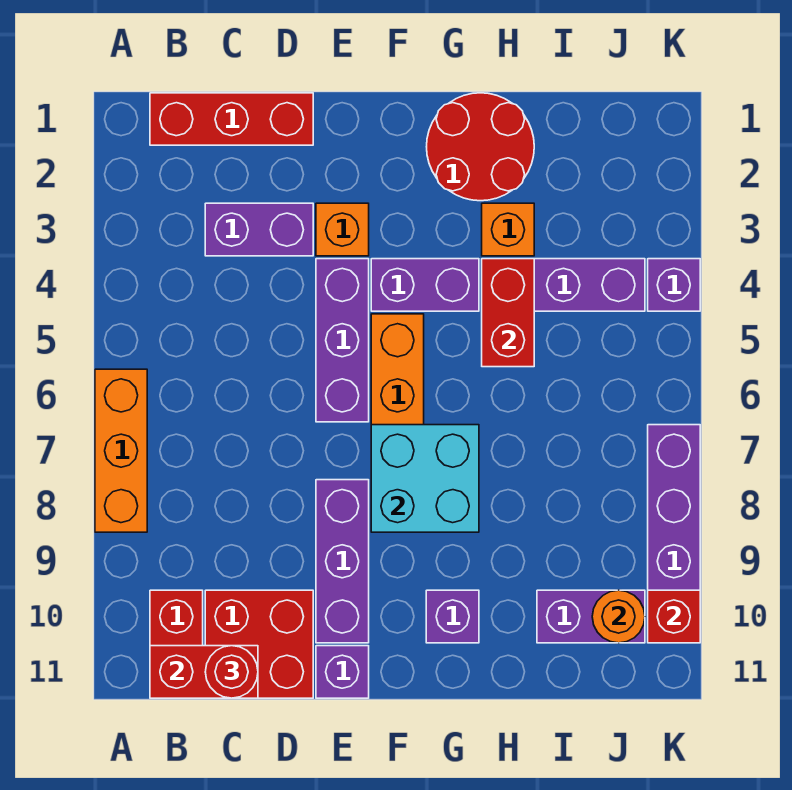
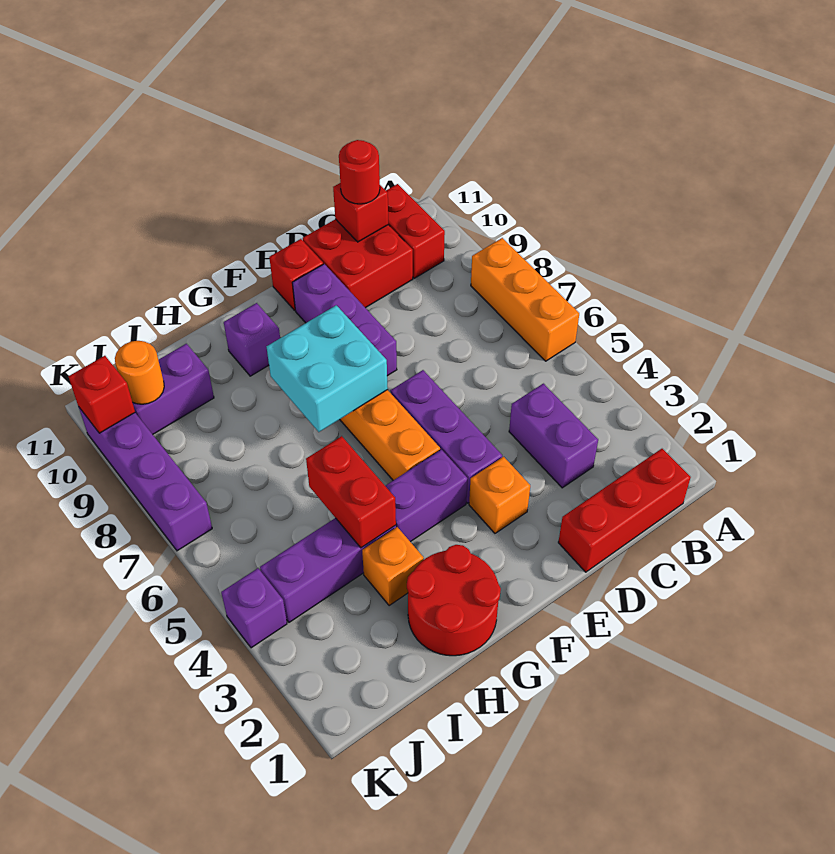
red 1x2 brick [150,646,258,698] -> red 1x1 brick [333,183,388,242]
purple 1x2 brick [205,203,313,256] -> purple 1x2 brick turned to [509,384,598,488]
purple 1x1 brick [316,646,369,698] -> red 1x1 brick [269,239,323,310]

